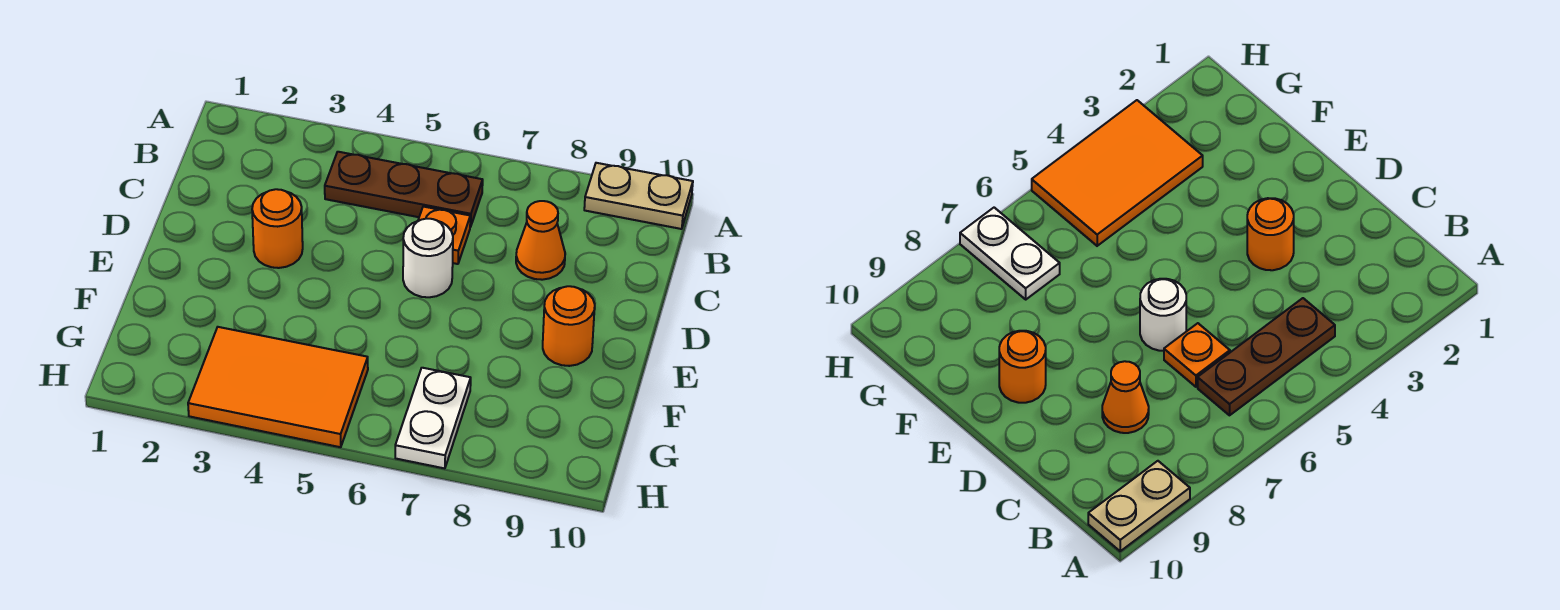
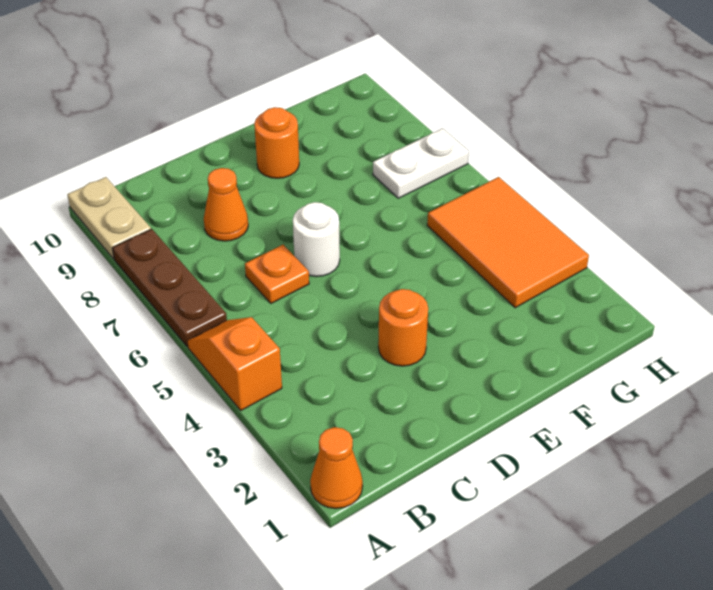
none -> orange 1x1 cone [310,427,363,509]
none -> orange 1x2 slope [187,317,282,410]
brown 1x3 plate [325,152,483,227] -> brown 1x3 plate moved to [113,229,227,346]

